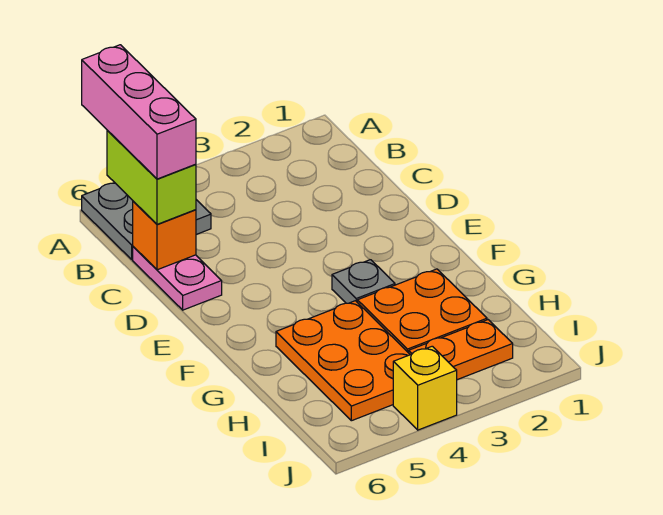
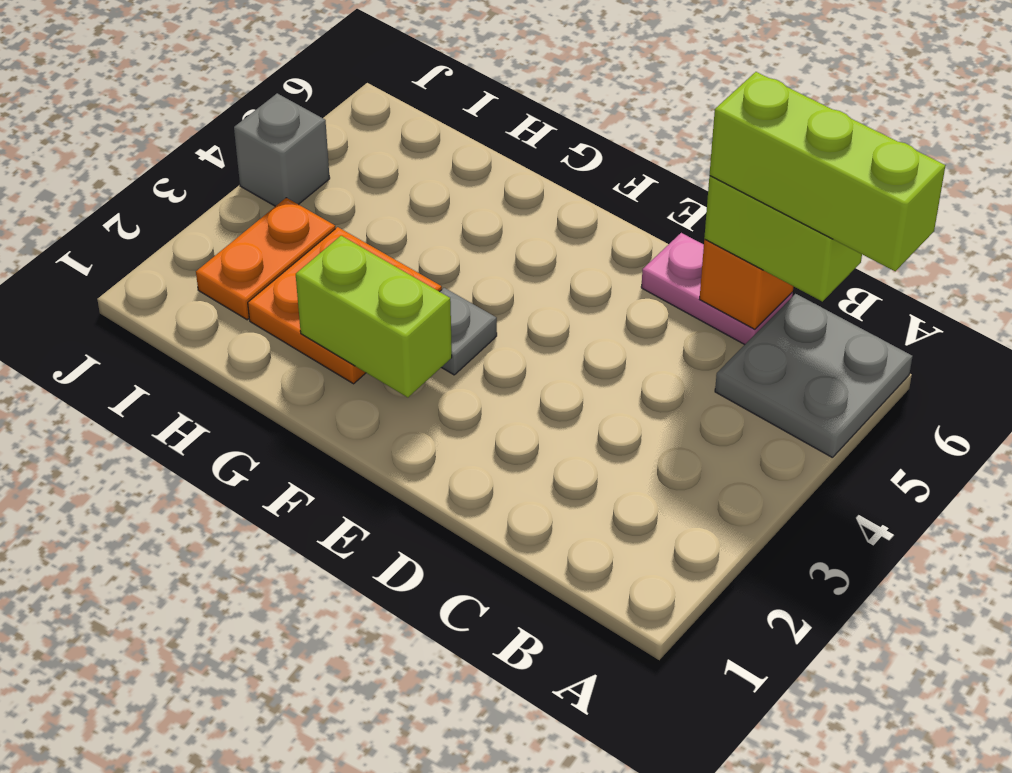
pink 1x3 brick [82,45,196,179] -> lime 1x3 brick [710,72,946,271]
none -> lime 1x2 brick [296,236,452,397]
orange 2x3 plate [276,301,410,421] -> none
yellow 1x1 brick [393,346,457,430] -> grey 1x1 brick [234,93,330,206]

